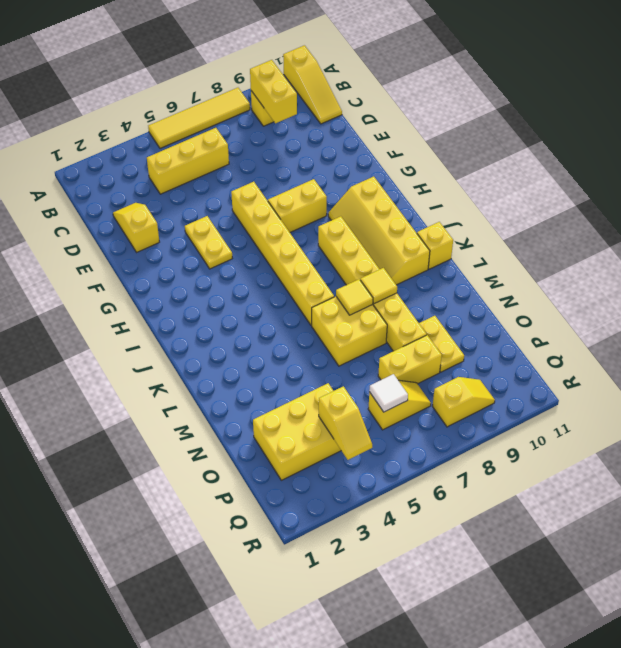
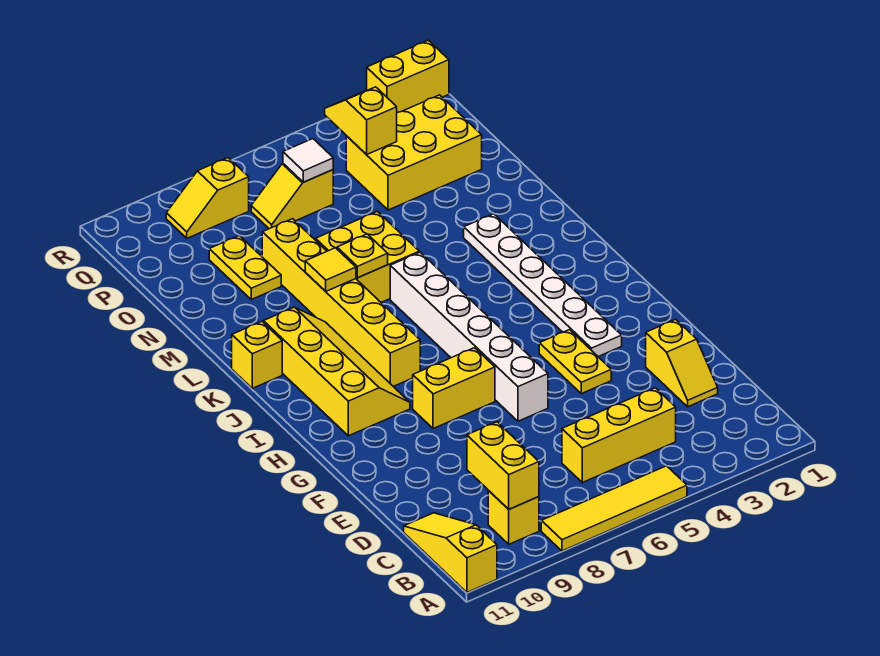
yellow 1x6 brick [231,182,334,325] -> white 1x6 brick [390,252,548,421]
none -> white 1x6 plate [464,214,622,357]
yellow 1x1 tile [336,279,373,315] -> yellow 1x1 plate [337,234,388,278]
yellow 1x2 brick [378,335,442,384] -> yellow 1x2 brick moved to [367,40,449,112]

